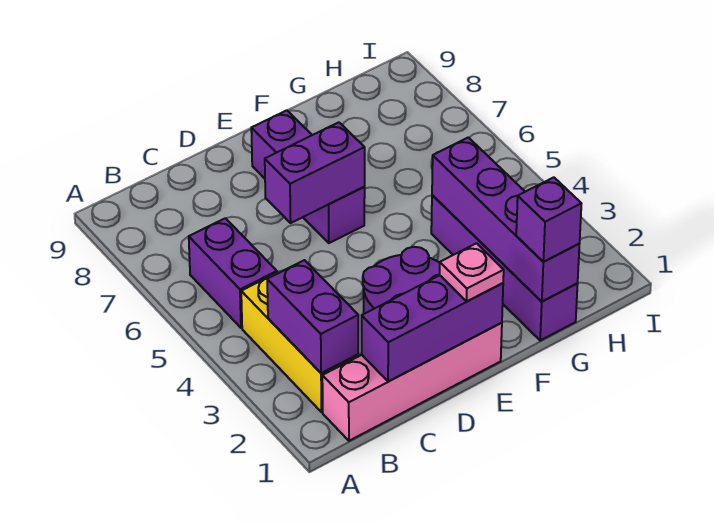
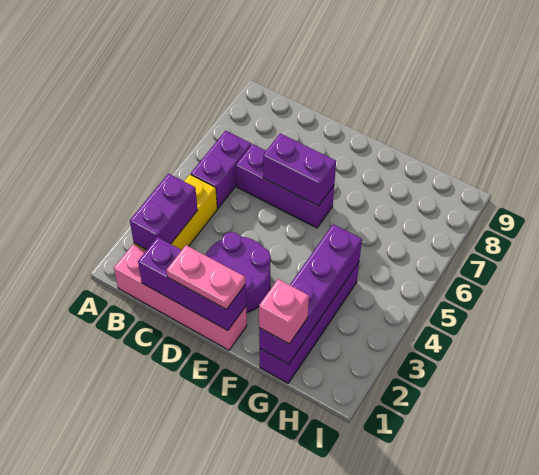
pink 1x1 plate [440,243,504,301] -> pink 1x2 plate [166,245,245,310]
purple 1x3 brick [251,110,365,243] -> purple 1x3 brick turned to [236,144,334,228]
purple 1x1 brick [516,177,581,262] -> pink 1x1 brick [259,279,309,344]

